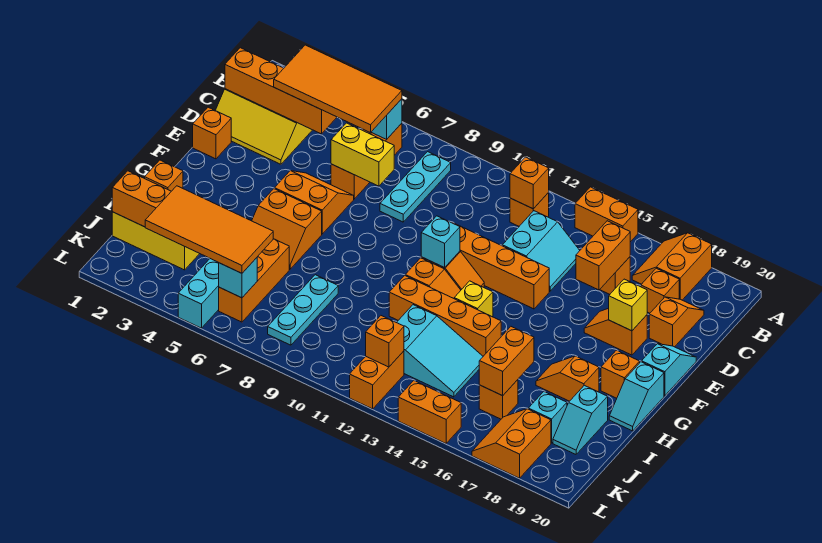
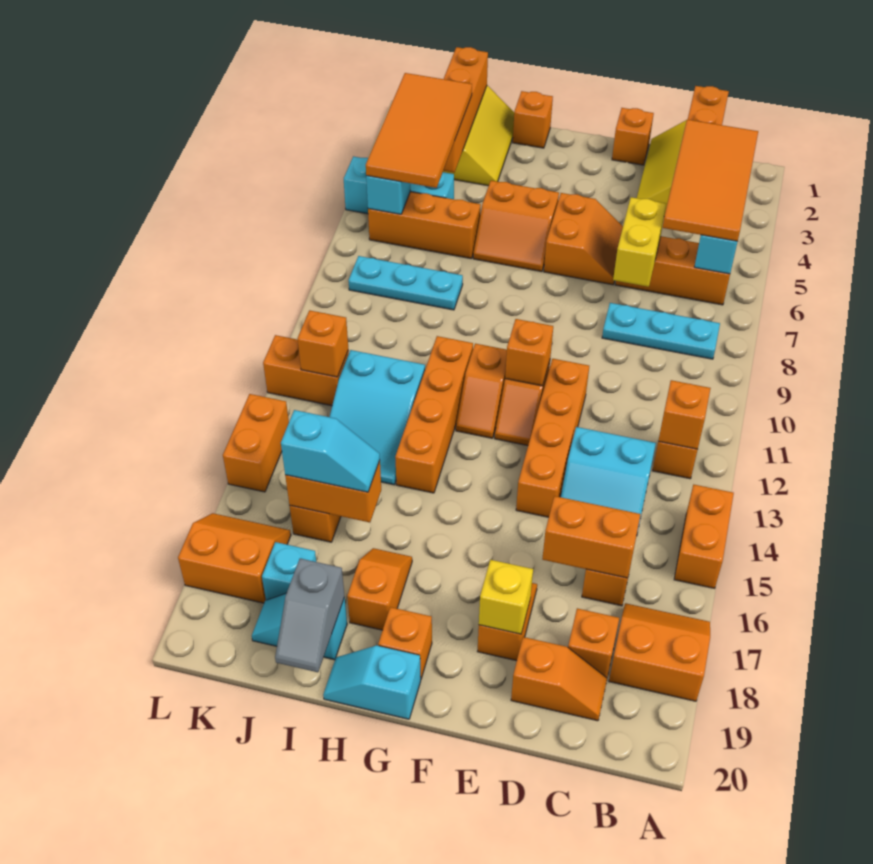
cyan 1x2 slope [642,344,696,396] -> cyan 1x2 slope moved to [281,410,380,492]
cyan 1x1 brick [421,216,460,268] -> orange 1x1 brick [505,319,553,386]
orange 2x2 slope [252,189,322,269] -> orange 2x2 slope turned to [473,181,559,272]
yellow 1x1 brick [454,281,493,316] -> none
none -> grey 1x2 slope [275,558,345,672]

